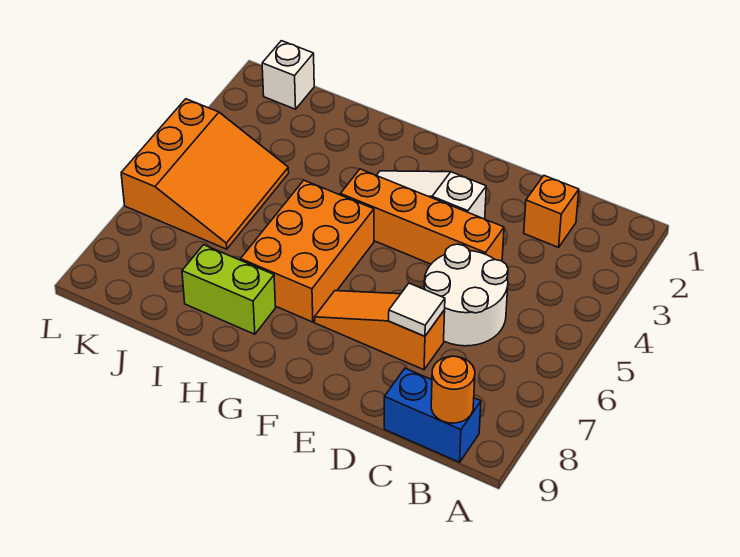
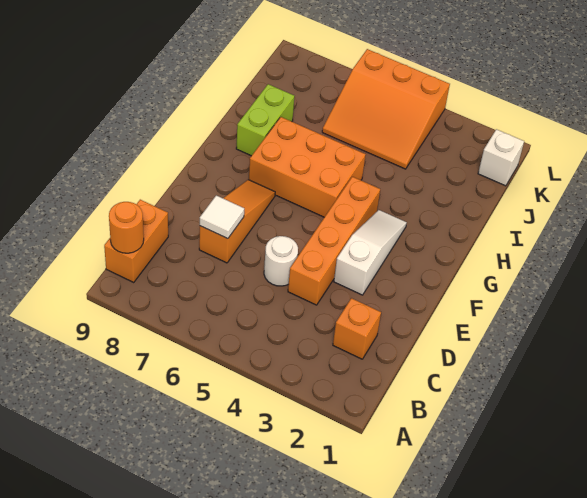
blue 1x2 brick [384,368,481,462] -> orange 1x2 brick [104,200,168,282]
white 2x2 round brick [424,244,508,346] -> white 1x1 round brick [264,236,298,286]

